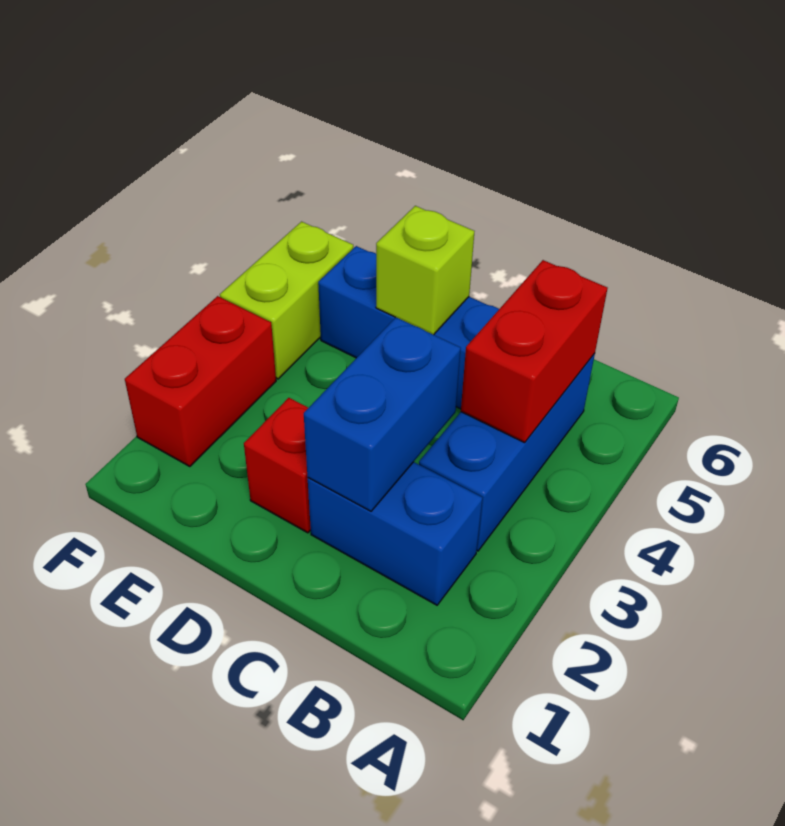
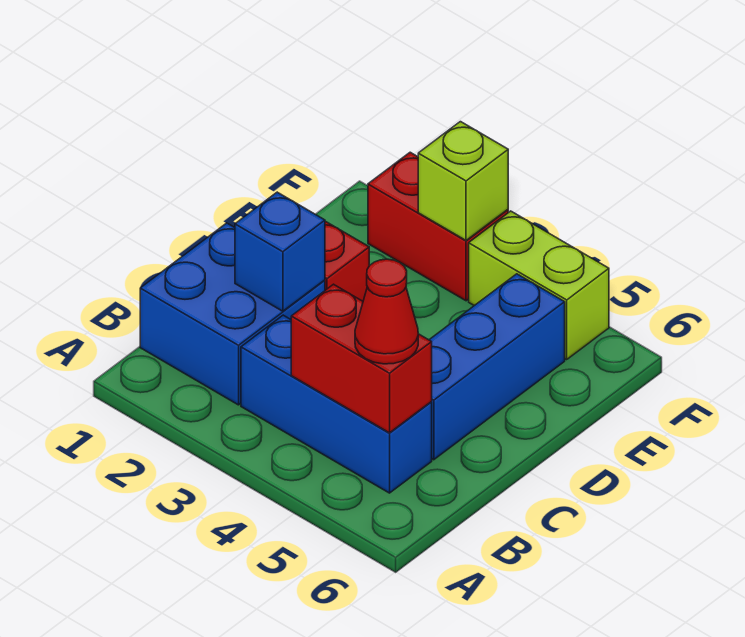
blue 1x2 brick [308,462,482,605] -> blue 2x2 brick [140,223,325,405]
none -> red 1x1 cone [355,259,418,364]
blue 1x2 brick [304,318,461,511] -> blue 1x1 brick [235,192,325,311]
lime 1x1 brick [376,206,475,335] -> lime 1x1 brick moved to [418,122,508,240]

